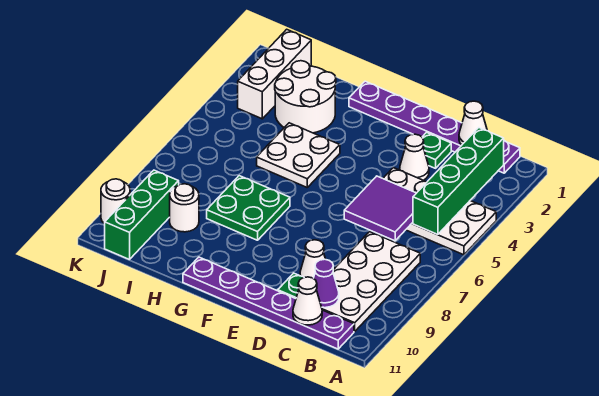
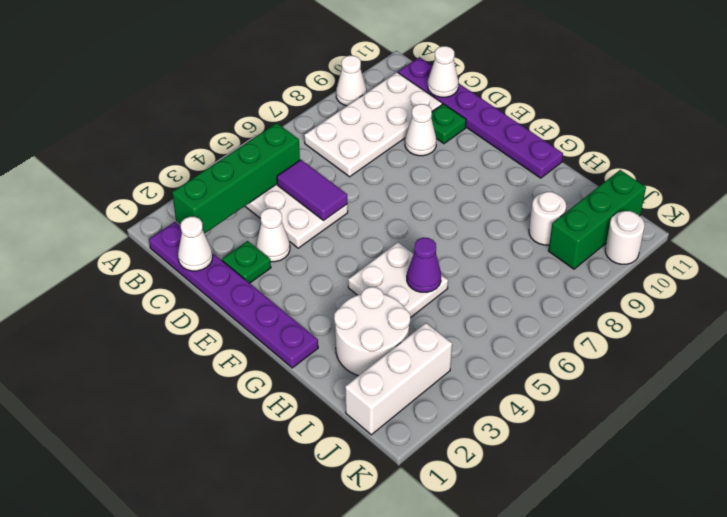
none -> white 1x1 cone [336,56,367,106]
purple 2x2 tile [344,176,416,241] -> purple 1x2 tile [277,160,348,221]
purple 1x1 cone [313,259,339,308] -> purple 1x1 cone moved to [407,238,441,292]
green 2x2 plate [207,176,290,240] -> none

